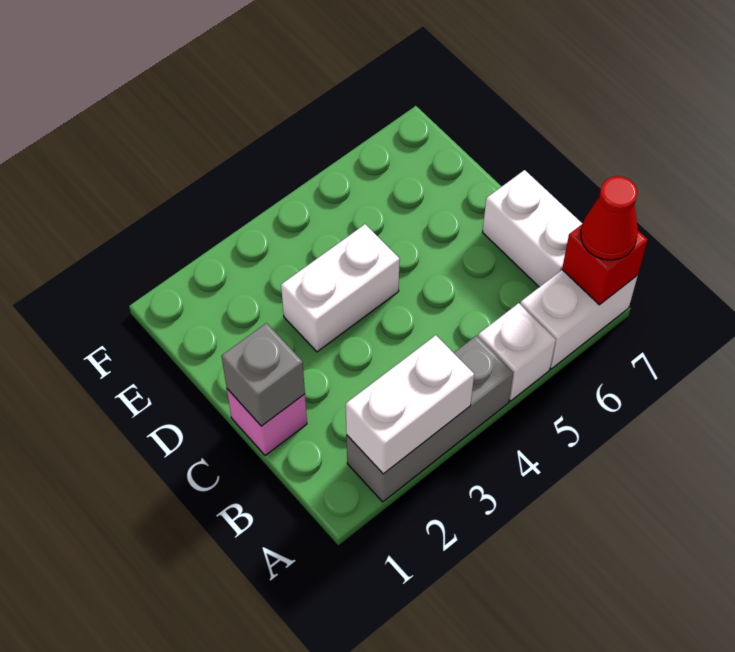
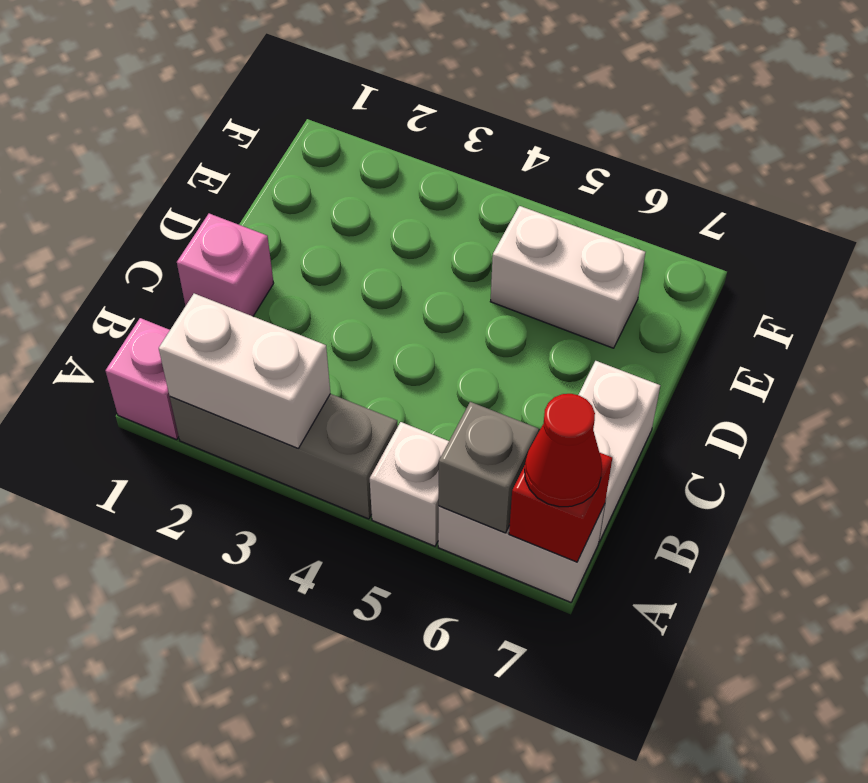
none -> pink 1x1 brick [106,318,179,440]
grey 1x1 brick [222,323,305,426] -> grey 1x1 brick moved to [439,402,539,533]
white 1x2 brick [281,224,400,352] -> white 1x2 brick moved to [490,206,645,348]

